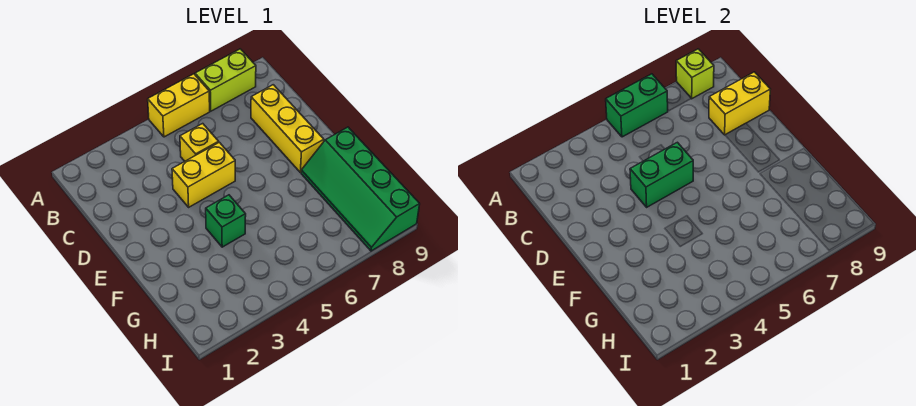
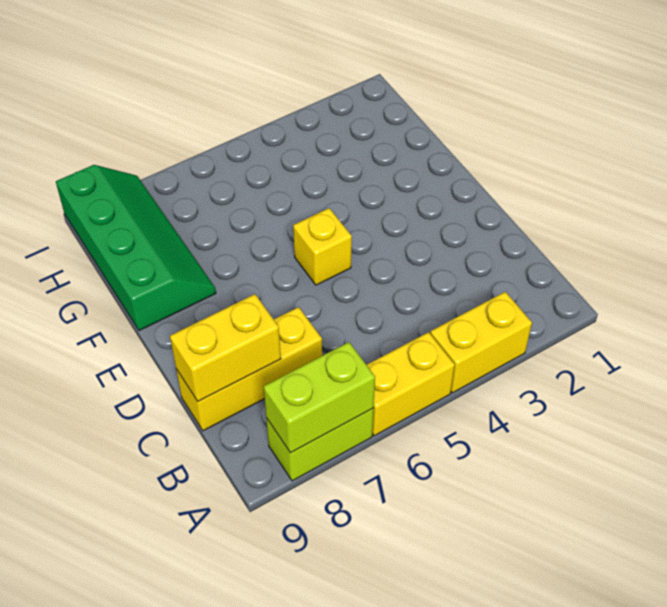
green 1x2 brick [606,74,668,137] -> none
lime 1x1 brick [676,49,714,99] -> lime 1x2 brick [264,342,375,453]
yellow 1x1 brick [180,124,219,161] -> yellow 1x1 brick moved to [293,208,352,285]
yellow 1x3 brick [251,85,324,173] -> yellow 1x3 brick turned to [176,307,322,431]
yellow 1x2 brick [172,142,235,207] -> yellow 1x2 brick moved to [430,292,532,393]
green 1x2 brick [630,142,693,207] -> none
green 1x1 brick [206,195,246,247] -> none

